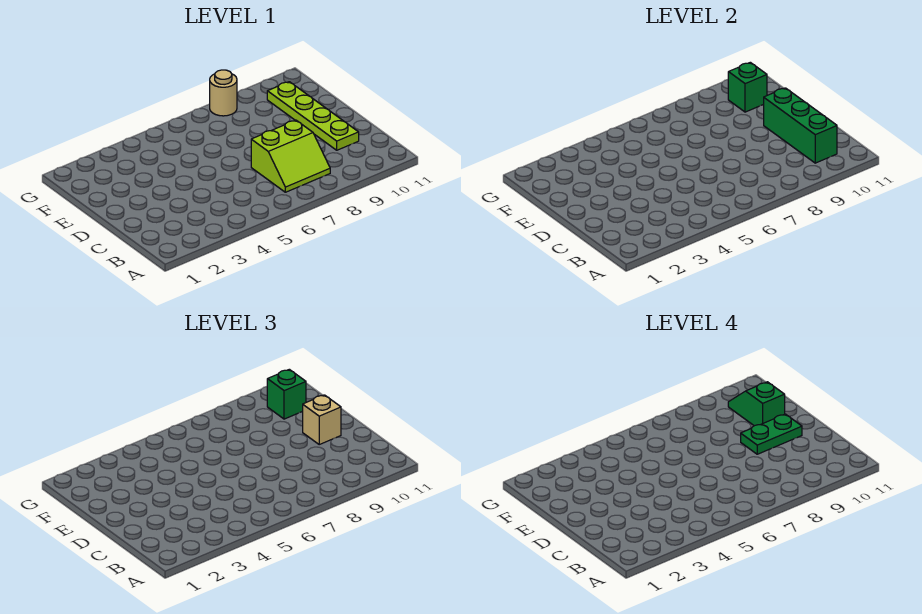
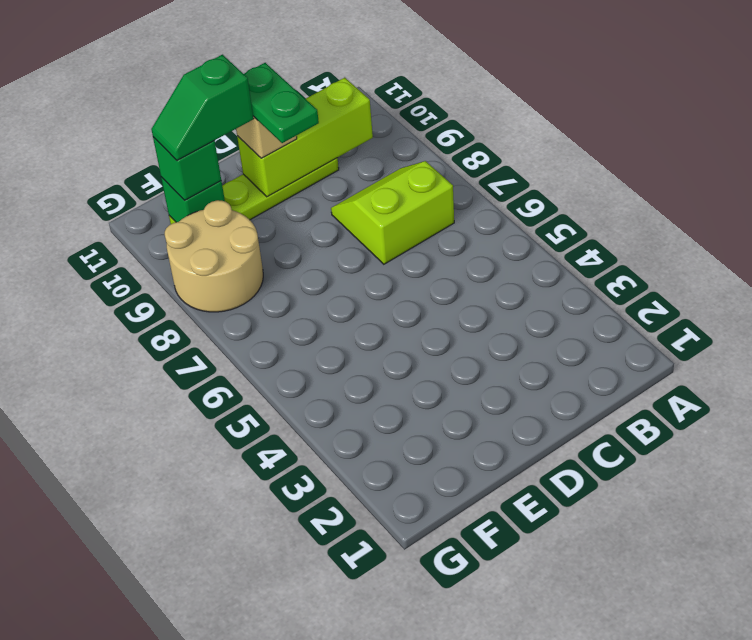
lime 2x2 slope [251,120,330,192] -> lime 2x2 slope turned to [331,161,454,264]
green 1x3 brick [764,88,837,163] -> lime 1x3 brick [237,78,373,197]
tan 1x1 round brick [210,70,237,116] -> tan 2x2 round brick [165,200,263,312]

